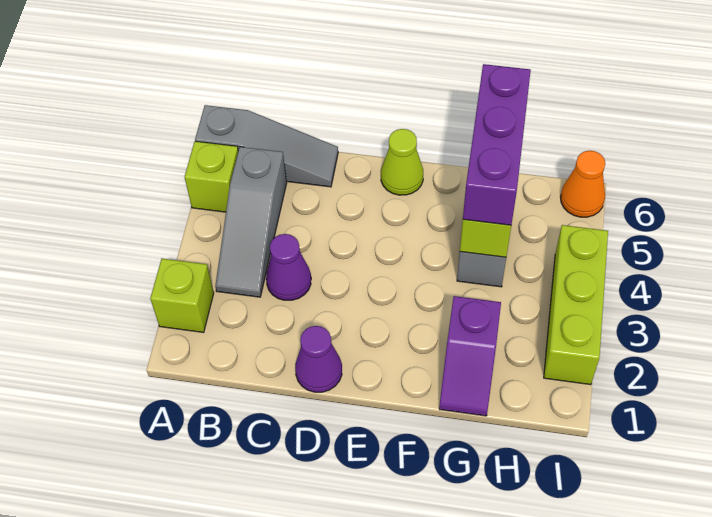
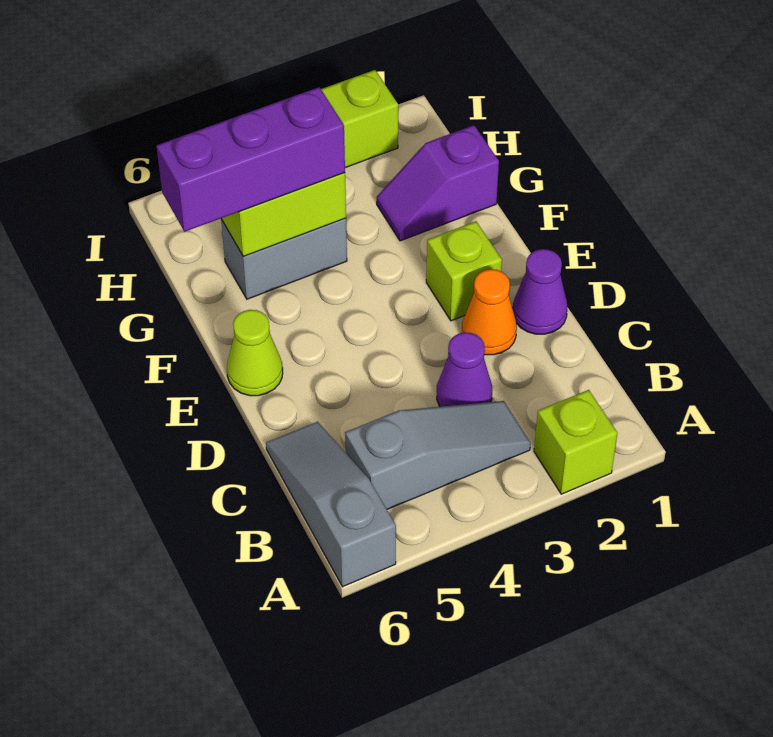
lime 1x1 brick [185,141,238,212] -> lime 1x1 brick moved to [426,221,502,321]
purple 1x2 slope [439,296,501,416] -> purple 1x2 slope turned to [377,125,499,241]
orange 1x1 cone [561,151,605,217] -> orange 1x1 cone moved to [462,269,517,355]

